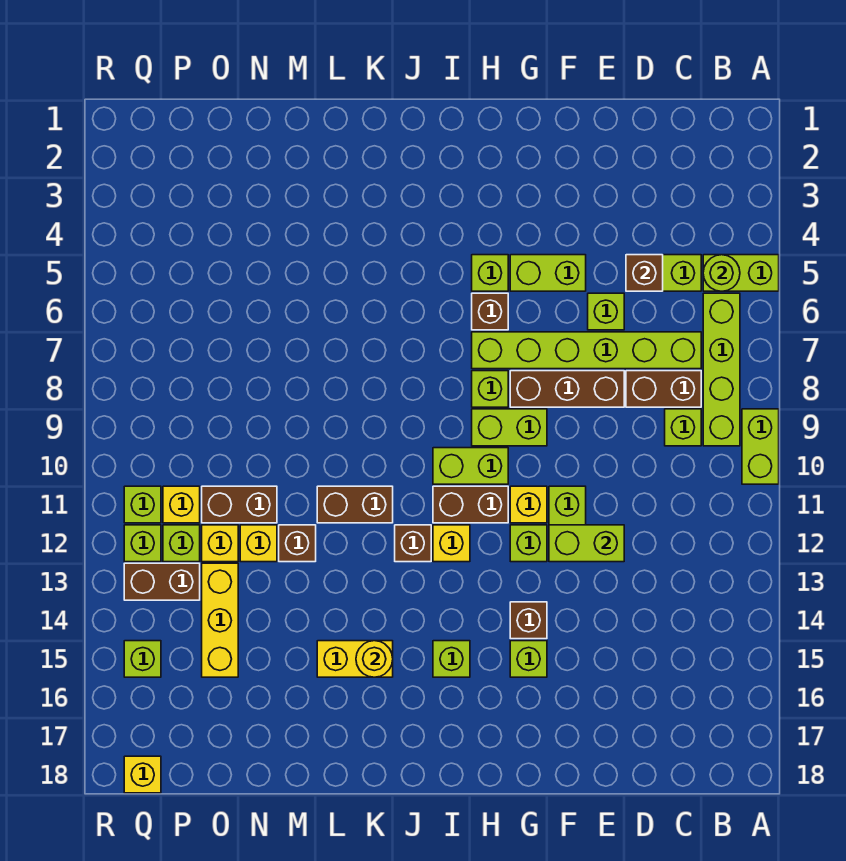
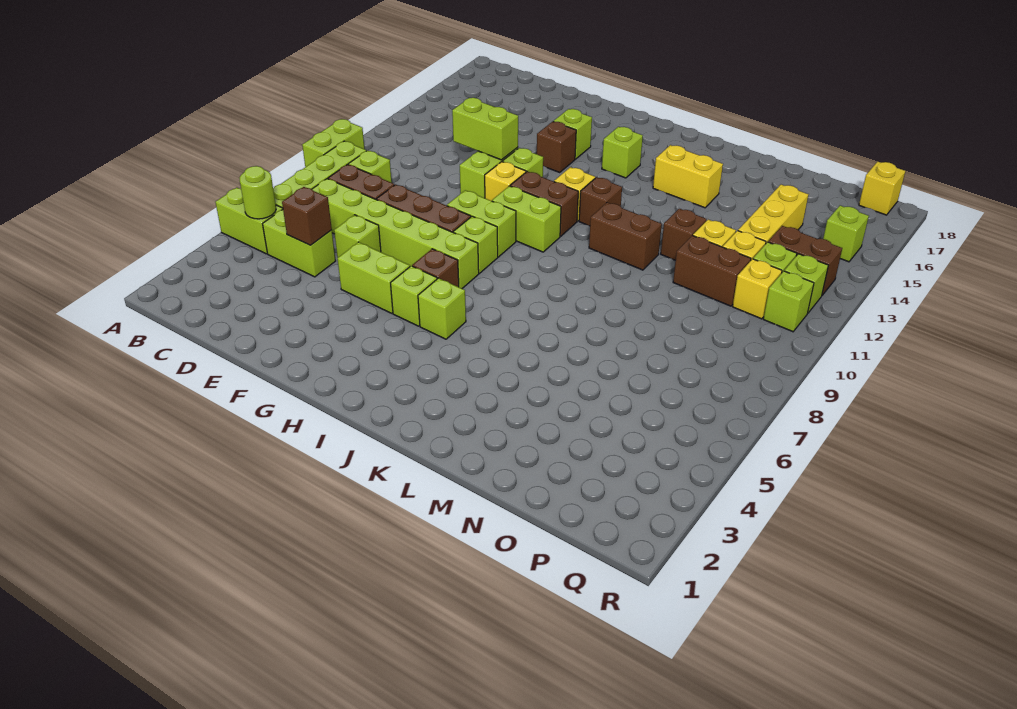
none -> lime 1x1 brick [418,278,466,339]
yellow 1x1 round brick [356,641,393,677] -> none

